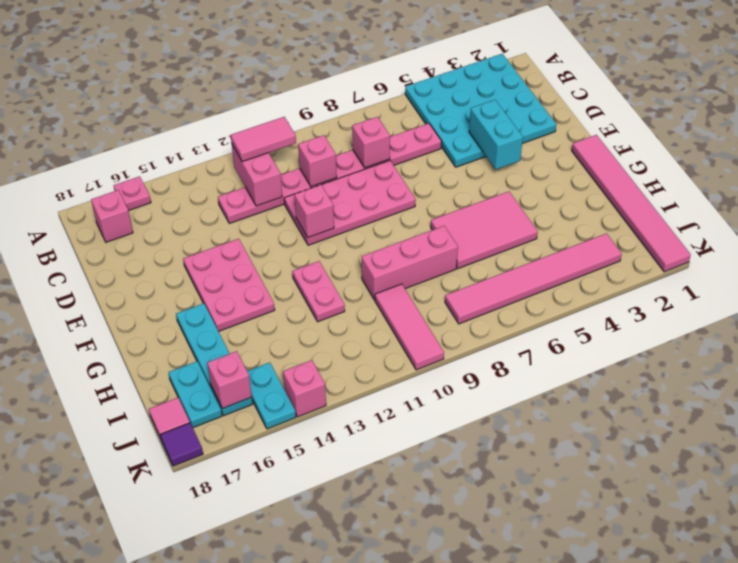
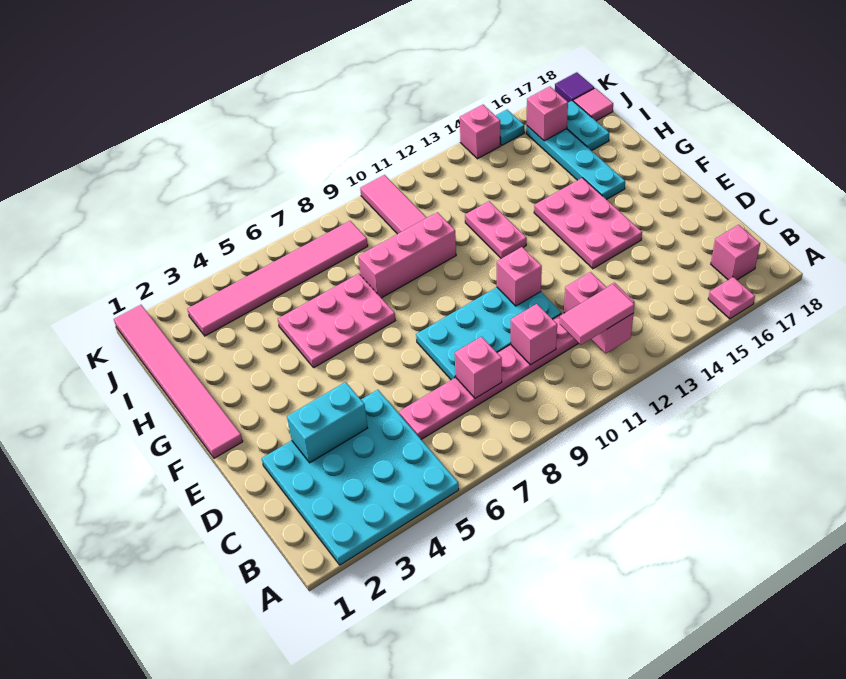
cyan 1x2 brick [469,100,523,169] -> cyan 1x2 brick turned to [287,382,368,463]
pink 2x4 plate [284,161,416,245] -> cyan 2x4 plate [416,287,561,380]
pink 2x3 tile [431,192,538,269] -> pink 2x3 plate [278,274,395,367]
cyan 1x2 plate [247,363,296,429] -> cyan 1x1 plate [496,110,524,145]

